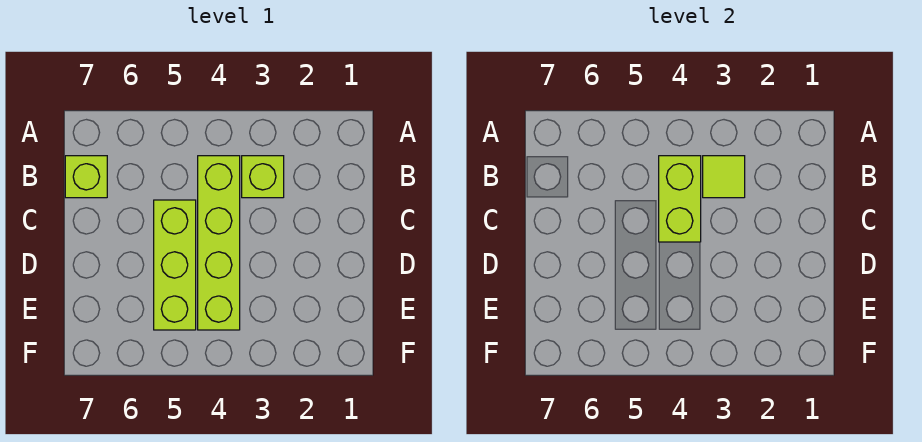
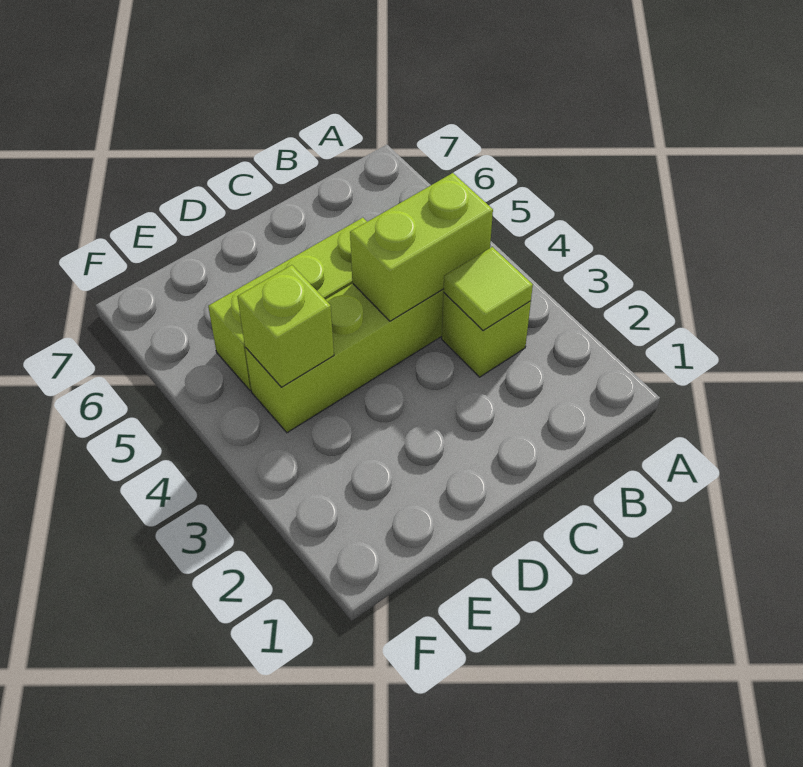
lime 1x1 brick [65,156,107,198] -> lime 1x1 brick moved to [237,265,334,387]

